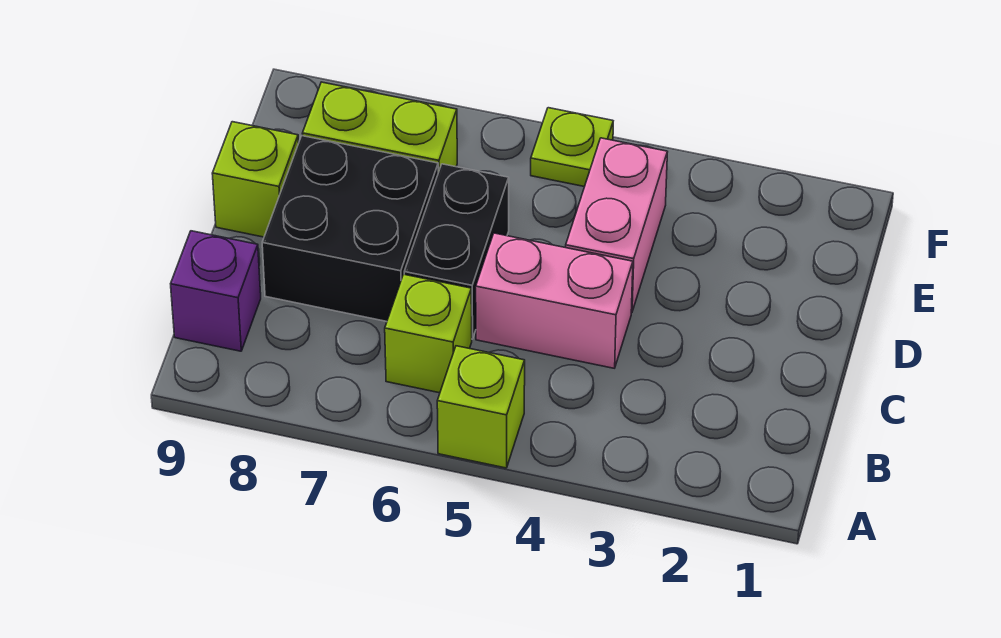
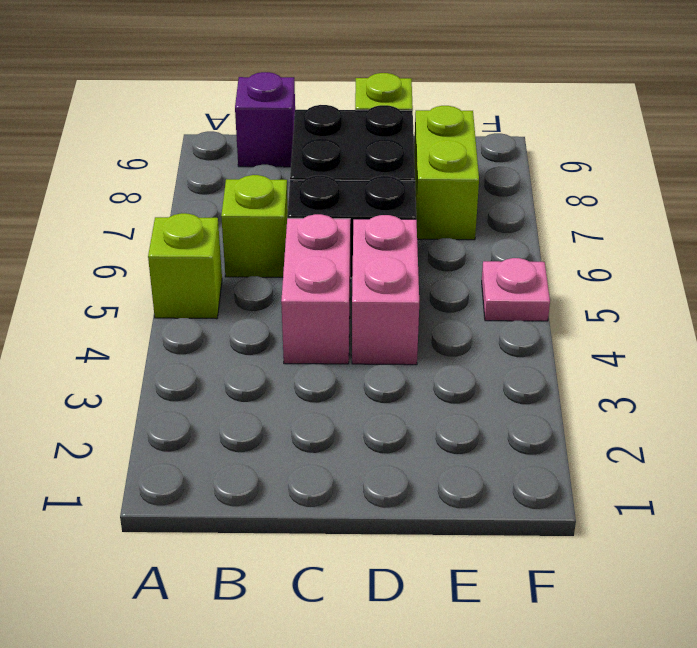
pink 1x2 brick [566,138,667,312] -> pink 1x2 brick turned to [352,215,419,365]
lime 1x1 plate [531,108,613,187] -> pink 1x1 plate [482,258,550,321]

